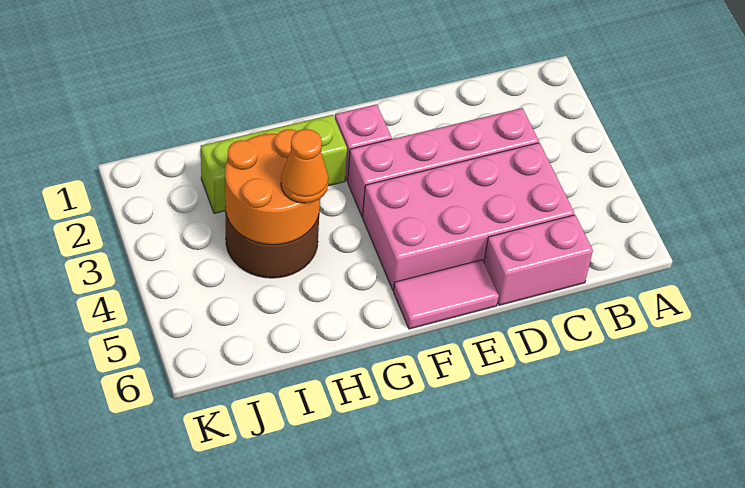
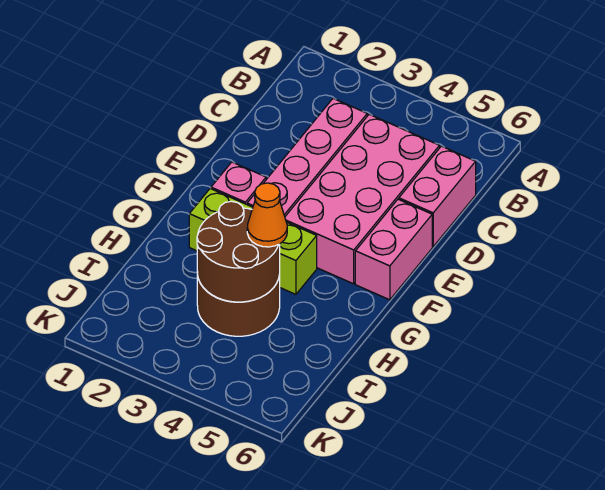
pink 1x2 tile [394,260,499,329] -> pink 1x2 brick [355,199,432,300]
lime 1x3 brick [201,115,347,213] -> lime 1x3 brick turned to [189,189,317,294]
orange 2x2 round brick [225,129,320,245] -> brown 2x2 round brick [197,201,280,302]

